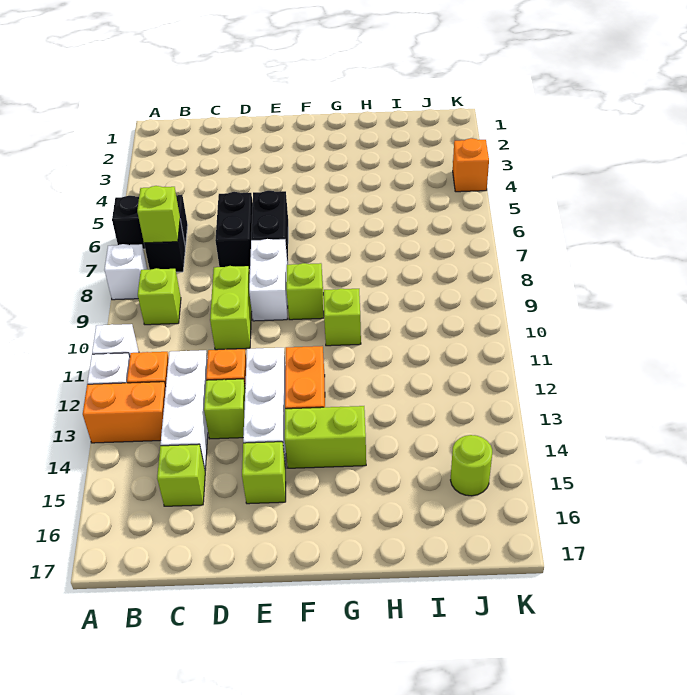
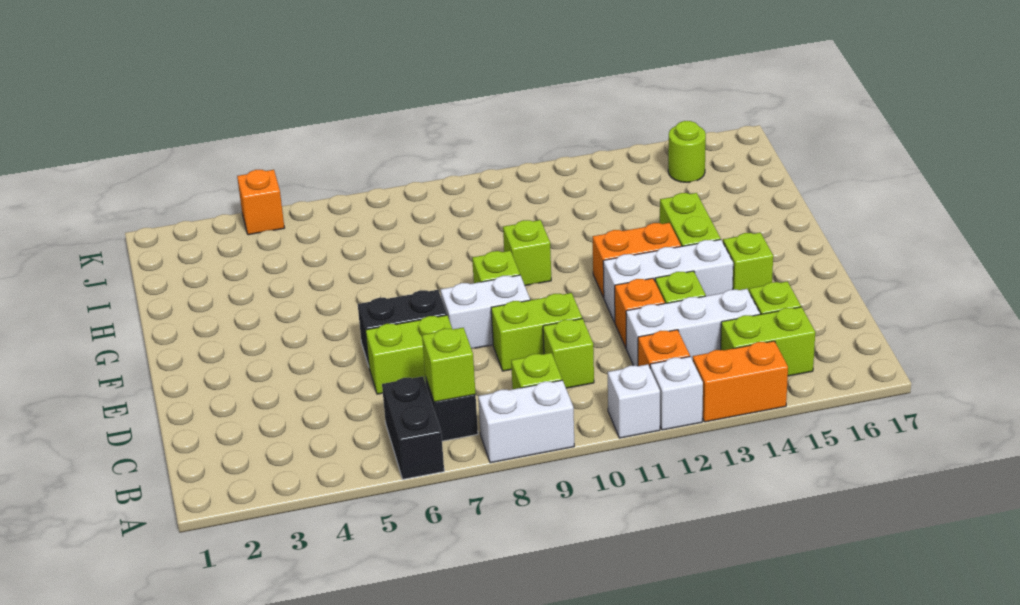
white 1x1 brick [104,244,147,300] -> white 1x2 brick [478,380,574,463]
orange 1x2 brick [83,382,166,443] -> orange 1x2 brick turned to [693,341,788,422]
none -> lime 1x2 brick [721,307,815,376]
none -> lime 1x1 brick [543,319,594,388]
black 1x2 brick [215,192,253,269] -> lime 1x2 brick [365,315,452,394]

